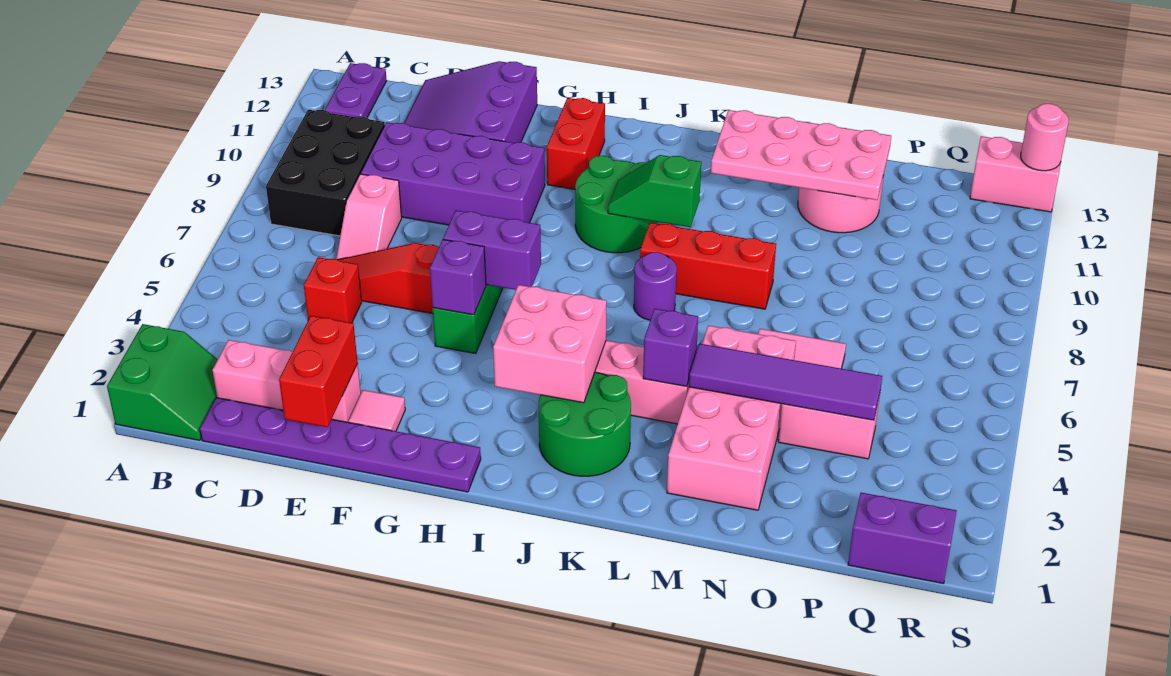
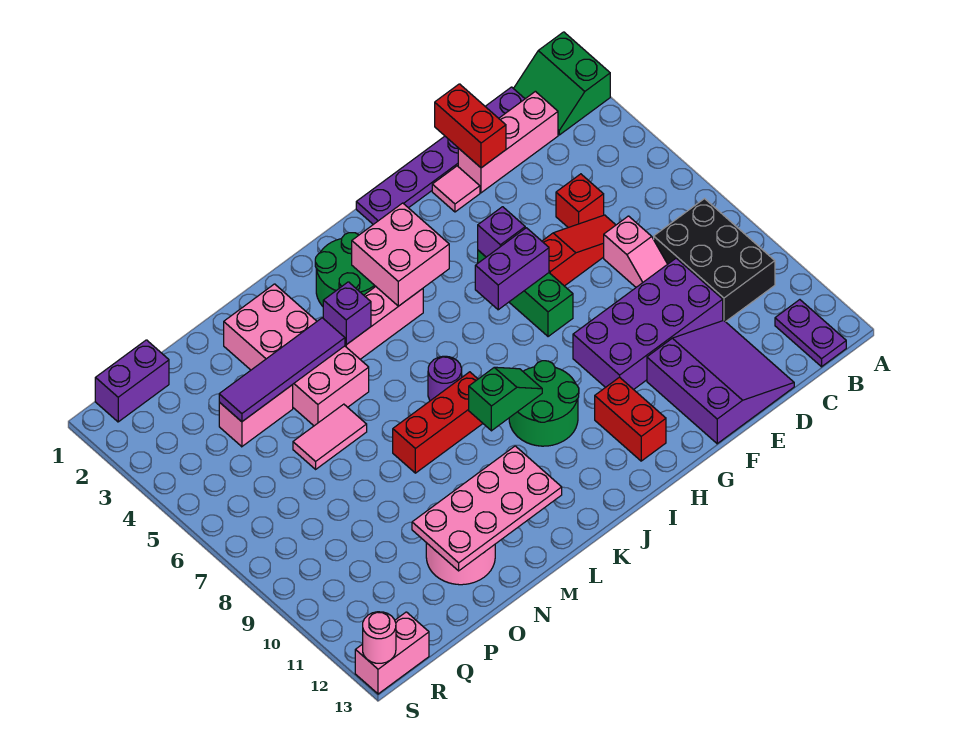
pink 1x2 slope [336,174,402,260] -> pink 1x2 slope turned to [604,216,667,287]

